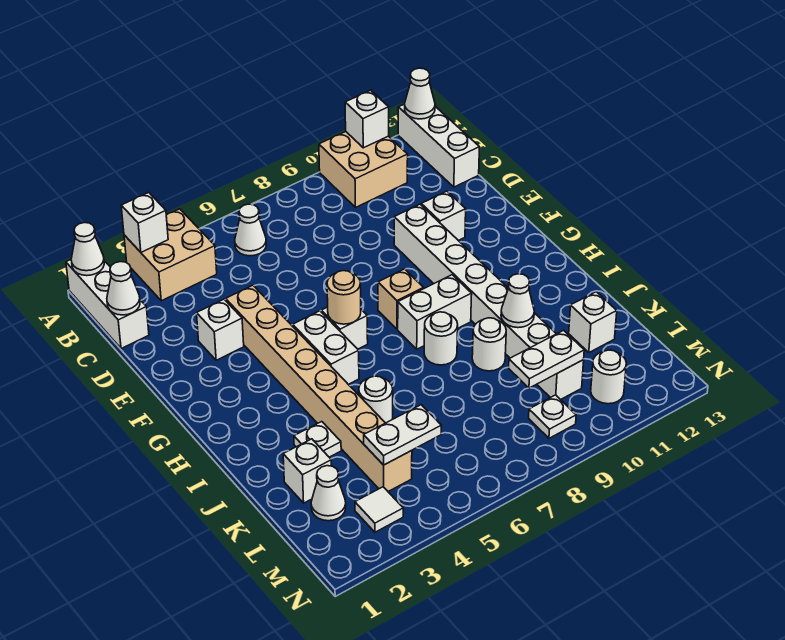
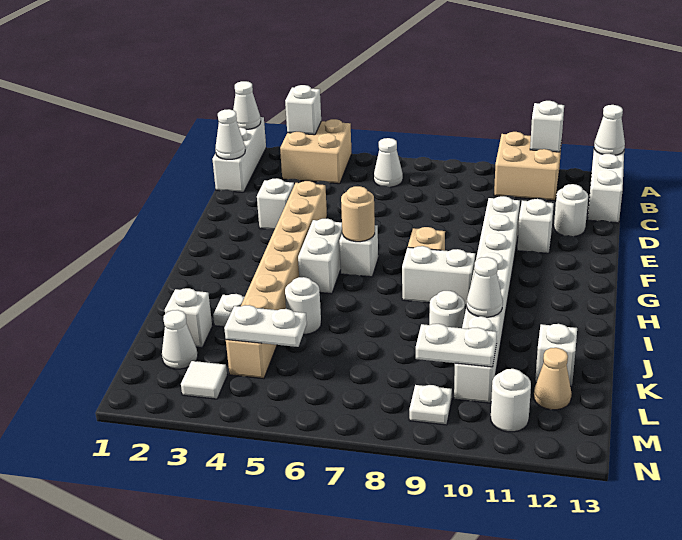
white 1x1 round brick [424,312,458,365] -> white 1x1 round brick moved to [554,184,588,236]
none -> tan 1x1 cone [534,348,572,410]

